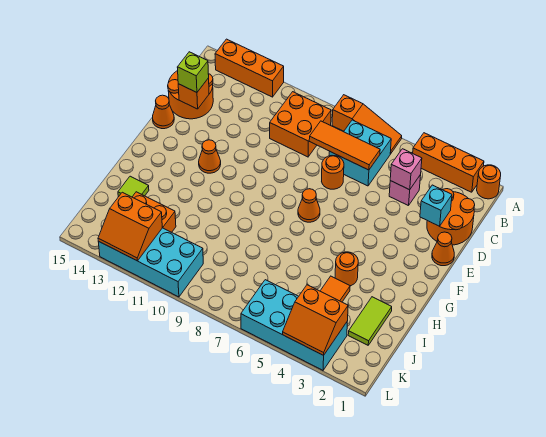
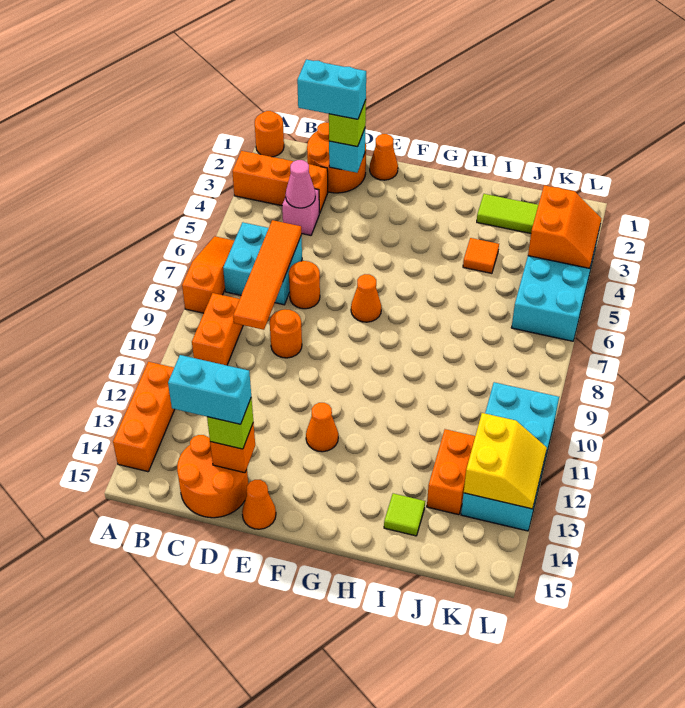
orange 1x3 brick [413,133,484,192] -> orange 1x3 brick turned to [232,151,328,213]
orange 2x2 brick [270,92,331,157] -> orange 1x2 brick [192,293,243,365]
none -> cyan 1x2 brick [297,60,366,119]
pink 1x1 brick [390,149,422,190] -> pink 1x1 cone [286,160,315,208]
orange 1x3 tile [309,121,380,170] -> orange 1x4 tile [233,220,301,330]
none -> cyan 1x2 brick [168,355,251,424]
none -> lime 1x1 brick [329,100,366,147]
orange 1x1 round brick [335,252,358,286] -> orange 1x1 round brick moved to [270,309,302,358]
orange 2x2 slope [98,192,162,261] -> yellow 2x2 slope [464,413,547,509]

